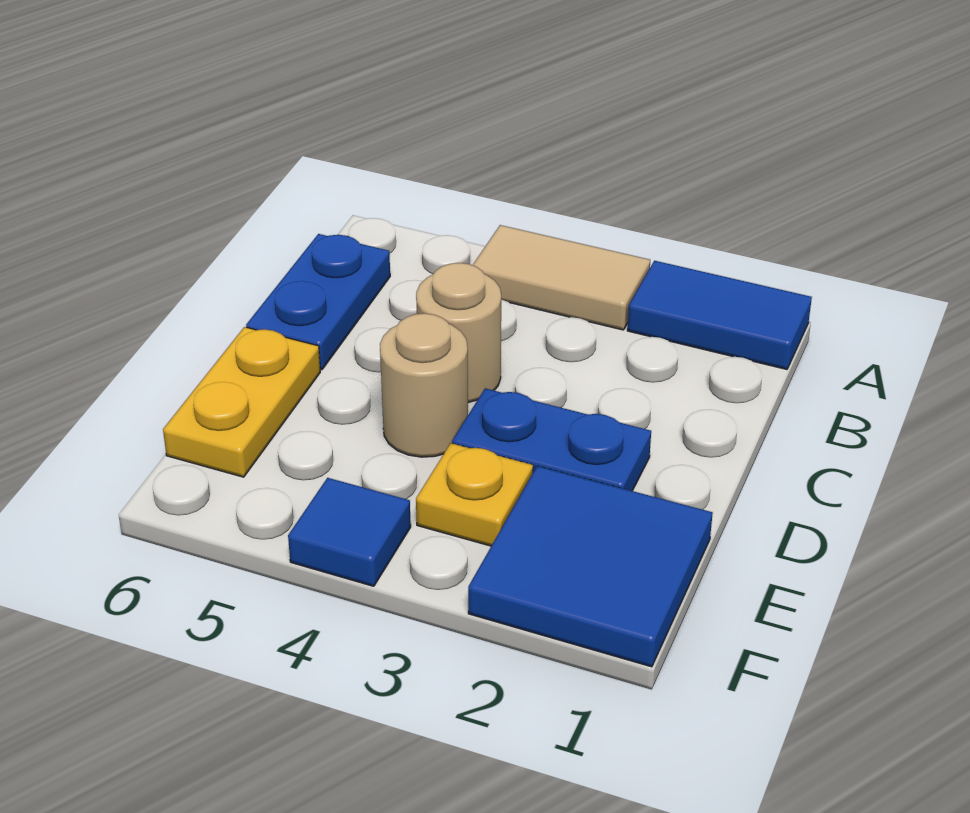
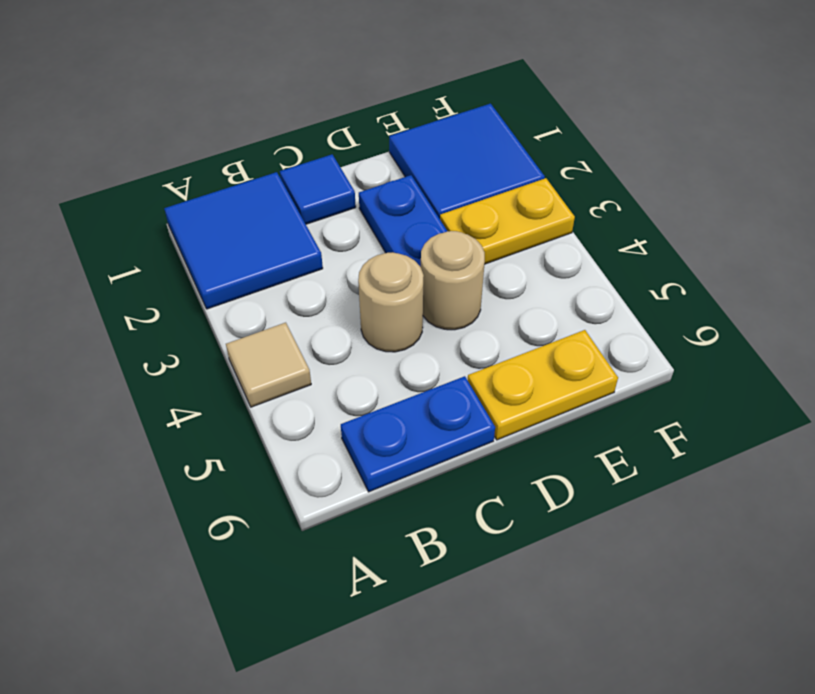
blue 1x2 tile [627,261,812,369] -> blue 2x2 tile [164,172,323,309]
tan 1x2 tile [473,225,650,330] -> tan 1x1 tile [226,323,311,407]
yellow 1x1 plate [416,443,533,546] -> yellow 1x2 plate [440,178,575,264]
blue 1x1 tile [288,478,411,586] -> blue 1x1 tile moved to [280,154,356,224]

